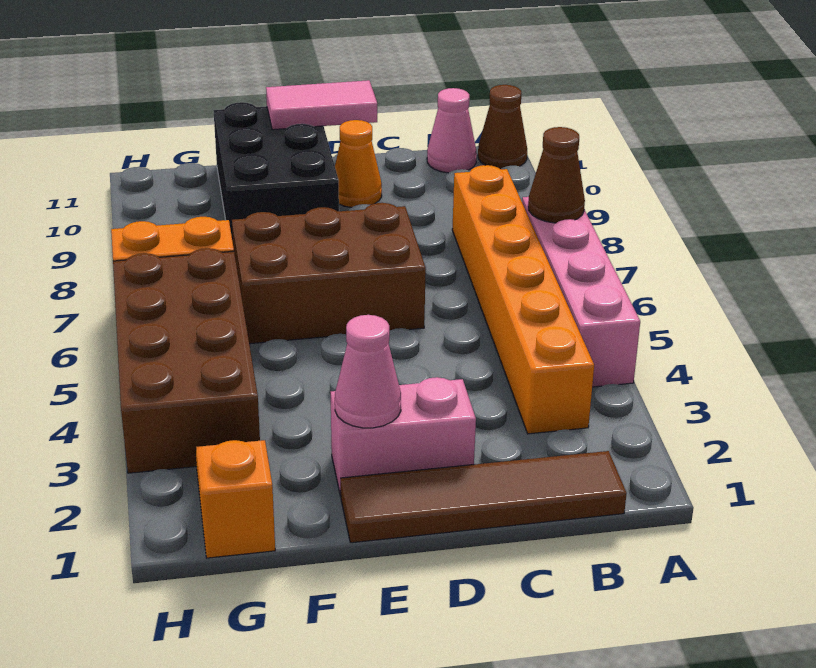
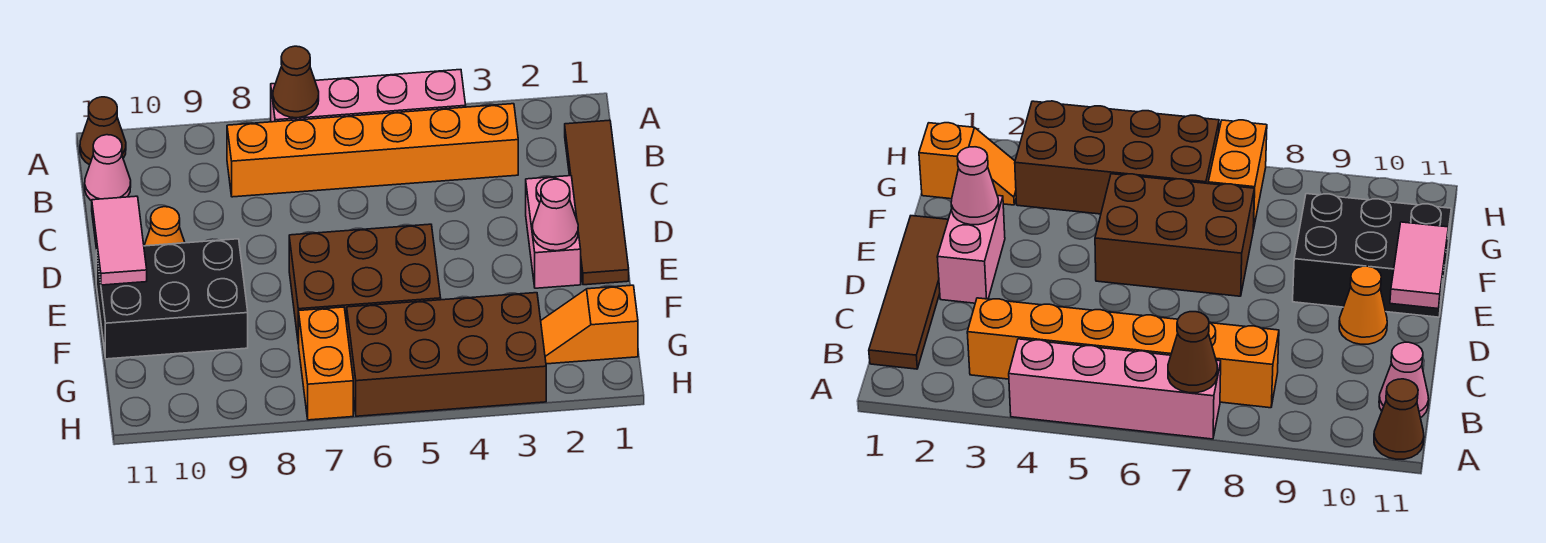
brown 2x3 brick [232,203,426,344] -> brown 2x3 brick turned to [289,224,441,344]

